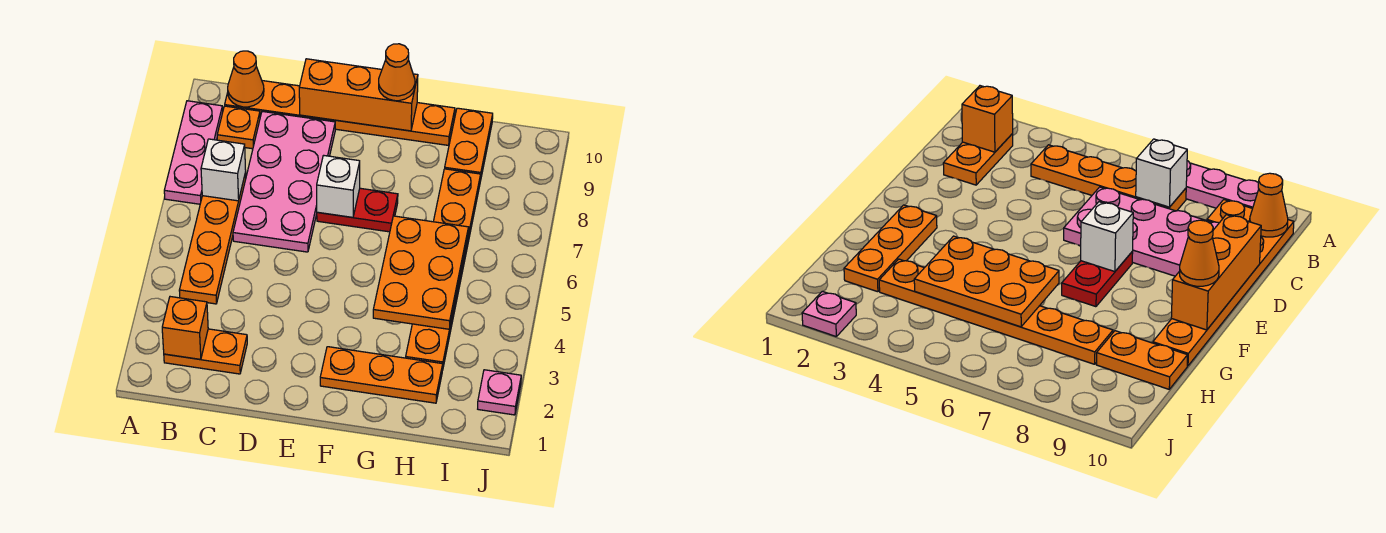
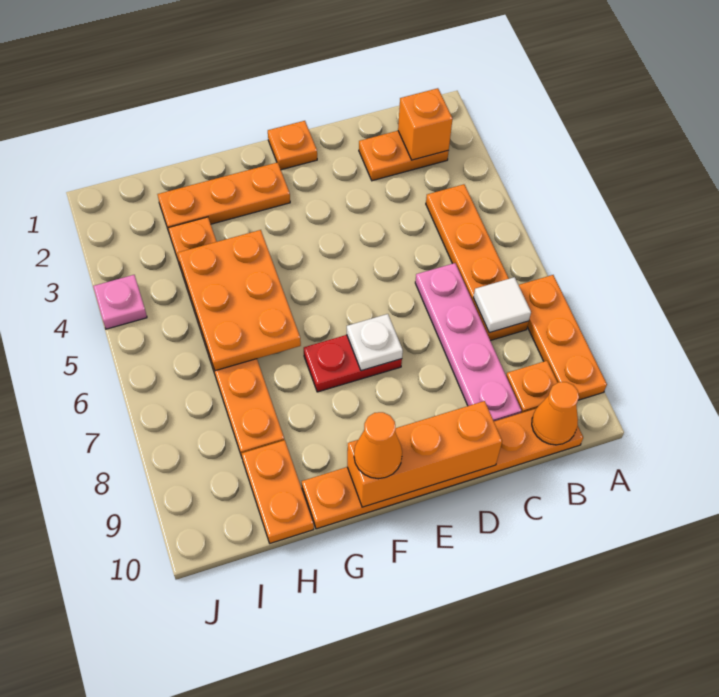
pink 1x3 plate [164,101,223,204] -> orange 1x3 plate [519,275,607,400]
white 1x1 brick [201,139,246,201] -> white 1x1 tile [473,277,531,333]
pink 2x4 plate [233,111,335,252] -> pink 1x4 plate [415,263,522,421]
none -> orange 1x1 plate [268,121,317,170]
white 1x1 brick [317,155,360,217] -> white 1x1 plate [347,314,403,371]
pink 1x1 plate [478,370,521,415] -> pink 1x1 plate moved to [93,275,147,329]

